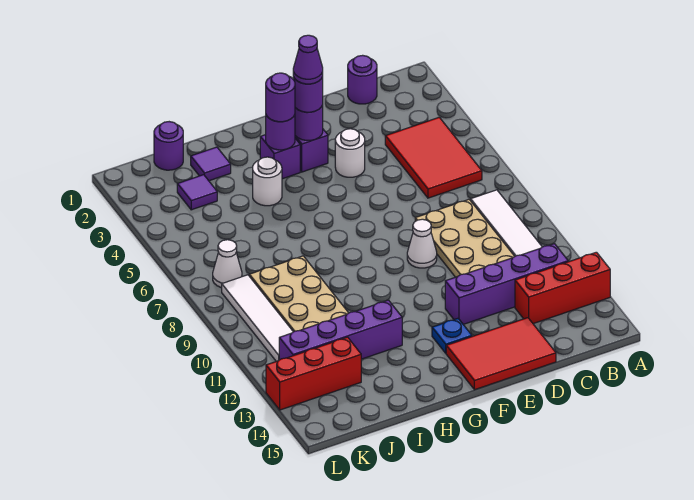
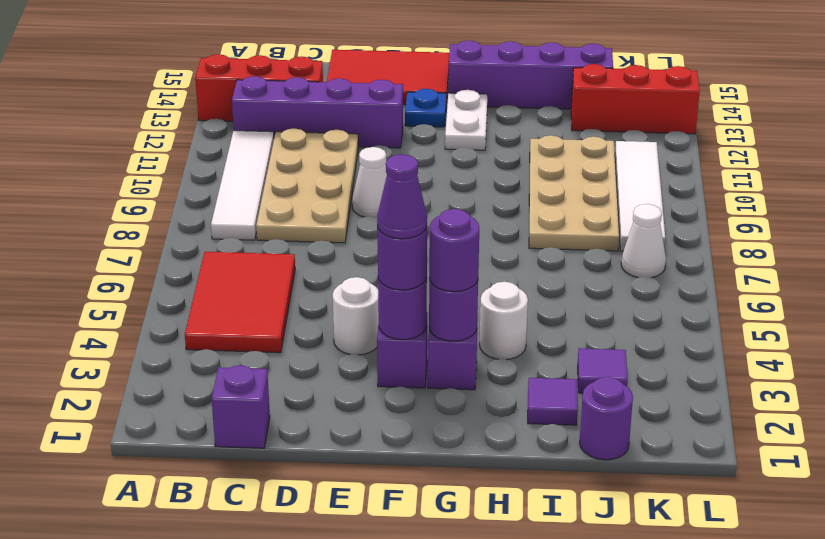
purple 1x1 round brick [348,55,377,104] -> purple 1x1 brick [212,365,270,448]
none -> white 1x2 plate [445,90,487,150]
purple 1x4 brick [279,300,402,360] -> purple 1x4 brick moved to [448,40,613,109]

